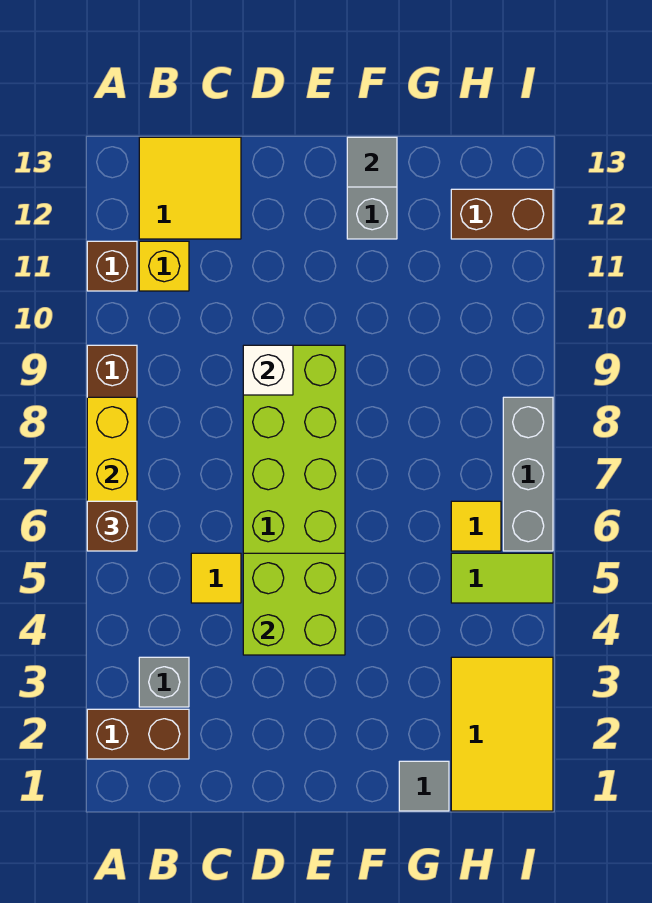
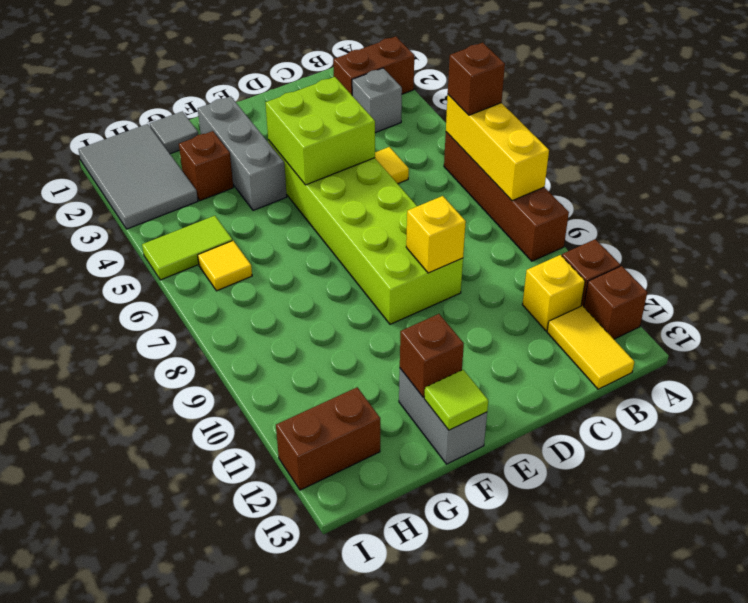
none -> brown 1x1 brick [584,266,647,339]
yellow 2x2 tile [139,137,241,239] -> yellow 1x2 tile [547,306,634,389]
white 1x1 brick [243,345,293,395] -> yellow 1x1 brick [406,196,466,273]
none -> brown 1x1 brick [400,314,464,397]
grey 1x1 tile [347,137,397,187] -> lime 1x1 tile [424,370,488,430]
none -> brown 1x1 brick [179,131,233,201]
yellow 2x3 tile [451,657,553,811] -> grey 2x3 tile [78,124,198,229]
grey 1x3 brick [503,397,553,551] -> grey 1x3 brick moved to [198,96,287,210]

